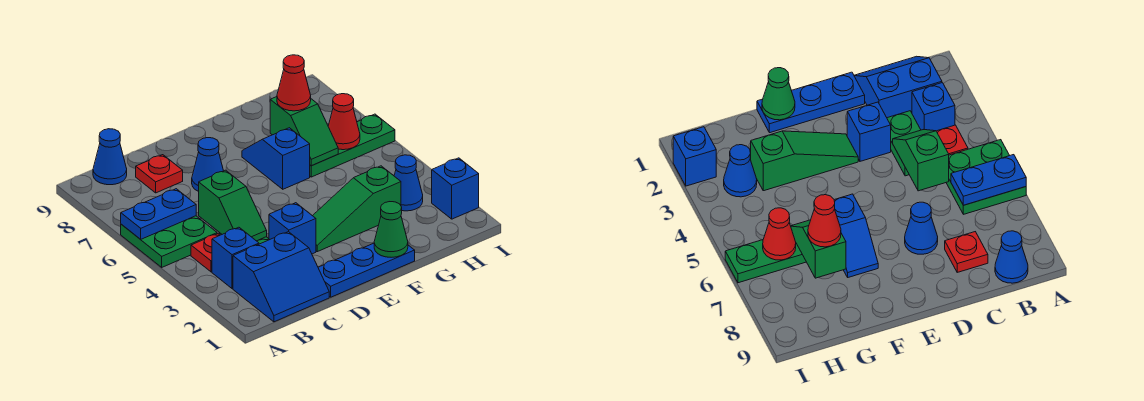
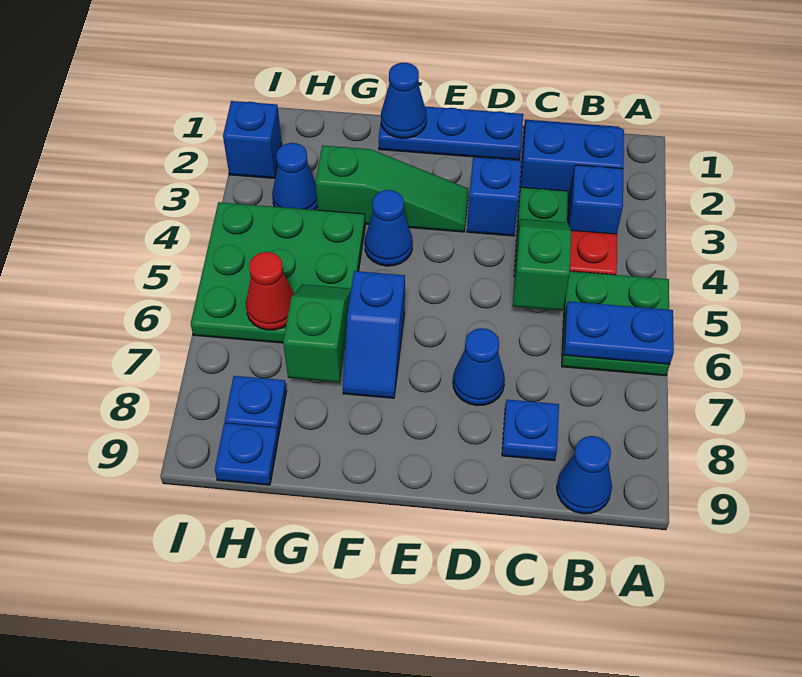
red 1x1 plate [136,155,183,193] -> blue 1x1 plate [502,400,559,461]
green 1x1 cone [374,202,408,257] -> blue 1x1 cone [381,63,427,138]
none -> blue 1x1 cone [365,190,412,266]
green 1x3 plate [310,114,395,177] -> green 3x3 plate [191,202,365,343]
red 1x1 cone [277,55,311,111] -> none
none -> blue 1x1 plate [225,376,286,436]
none -> blue 1x1 plate [215,423,278,485]

